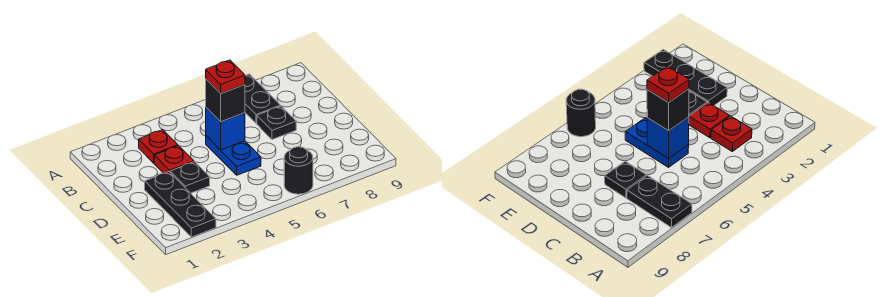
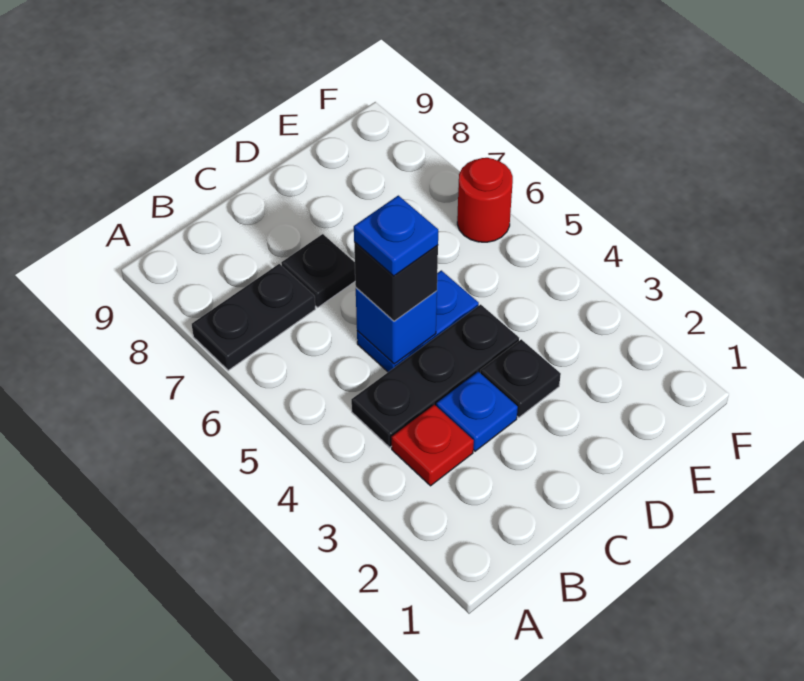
red 1x1 plate [154,146,194,173] -> blue 1x1 plate [436,372,518,451]
red 1x1 plate [206,60,245,94] -> blue 1x1 plate [354,196,438,276]
black 1x3 plate [145,172,216,237] -> black 1x3 plate moved to [351,304,519,447]
black 1x1 round brick [284,147,313,194] -> red 1x1 round brick [457,158,513,242]

